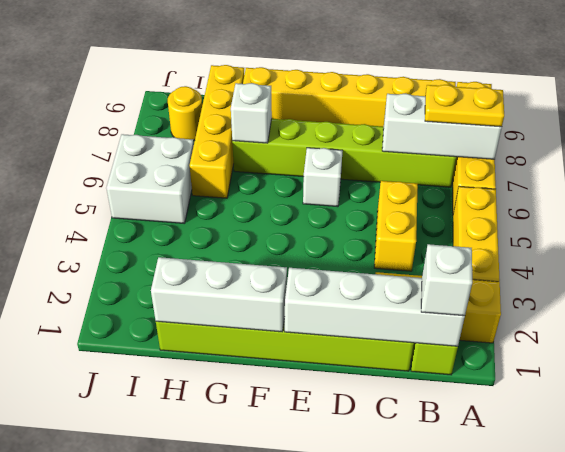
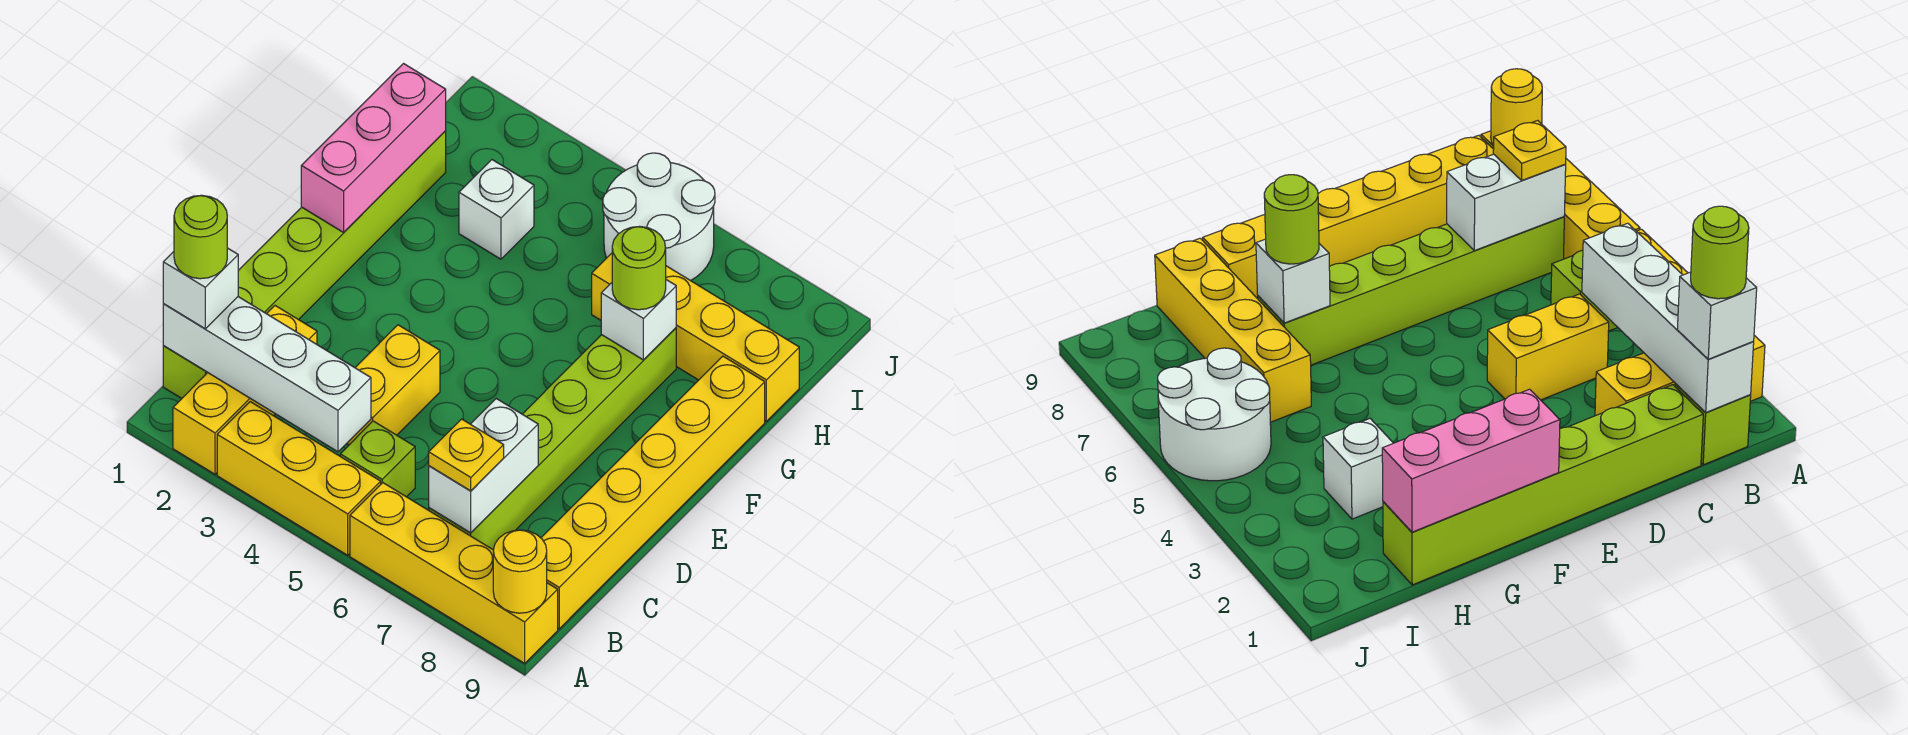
white 1x3 brick [382,94,502,159] -> white 1x2 brick [429,399,538,533]
yellow 1x2 plate [425,85,504,127] -> yellow 1x1 plate [429,419,504,491]
white 1x4 brick [285,268,465,346] -> white 1x4 brick turned to [163,297,371,452]
none -> lime 1x1 round brick [174,195,227,279]
none -> lime 1x1 brick [340,421,415,497]
yellow 1x2 brick [374,181,418,271] -> yellow 1x2 brick turned to [347,325,440,445]
white 1x1 brick [303,148,343,207] -> white 1x1 brick moved to [459,160,534,259]
white 1x3 brick [151,257,287,332] -> pink 1x3 brick [301,64,446,232]
none -> lime 1x1 round brick [612,226,666,310]
white 2x2 brick [106,134,194,224] -> white 2x2 round brick [603,153,715,281]
yellow 1x1 round brick [168,86,202,141] -> yellow 1x1 round brick moved to [493,530,547,613]

